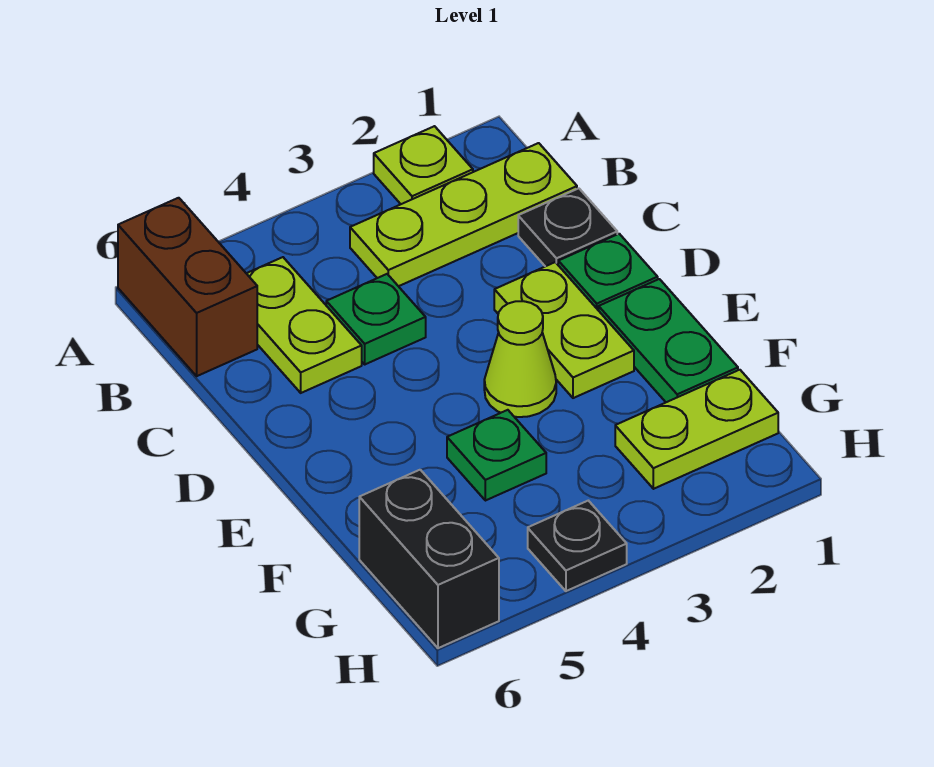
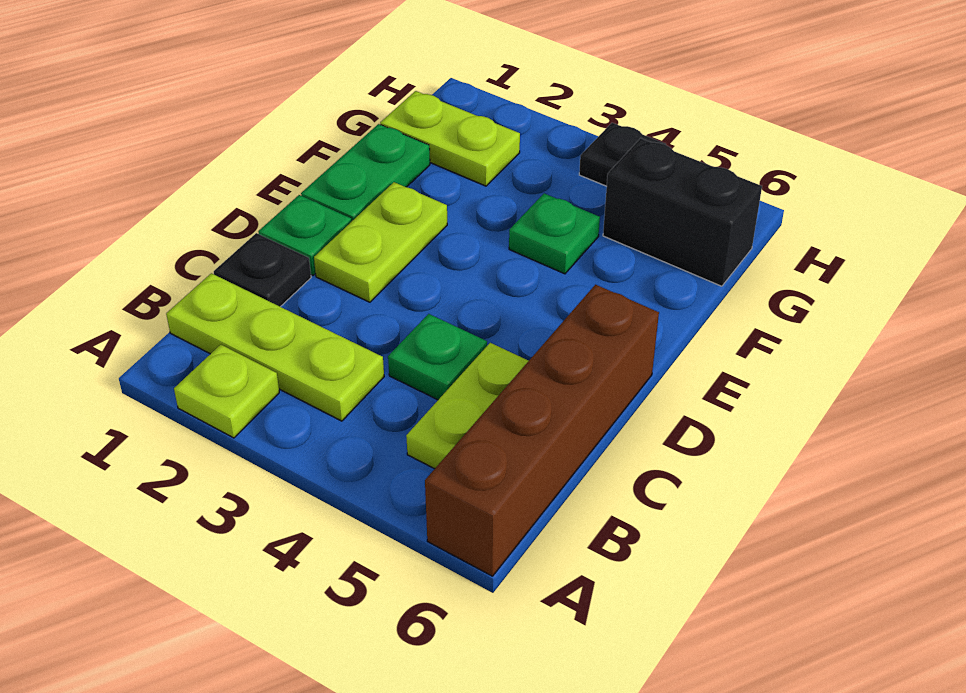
brown 1x2 brick [118,198,257,376] -> brown 1x4 brick [425,285,659,576]
lime 1x1 cone [484,301,556,417] -> none
black 1x2 brick [359,470,499,648] -> black 1x2 brick turned to [603,138,762,286]

